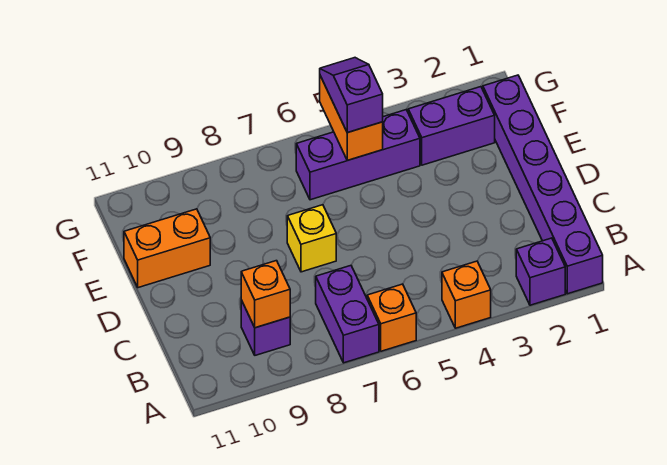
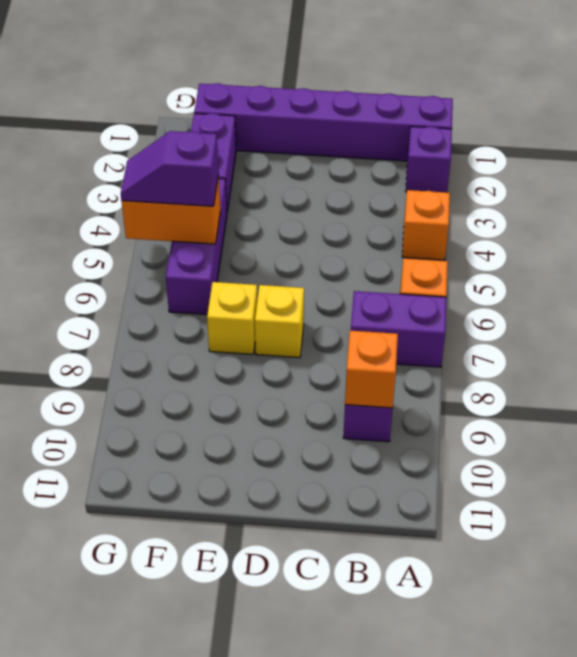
none -> yellow 1x1 brick [207,282,257,354]
orange 1x2 brick [124,209,210,288] -> none

